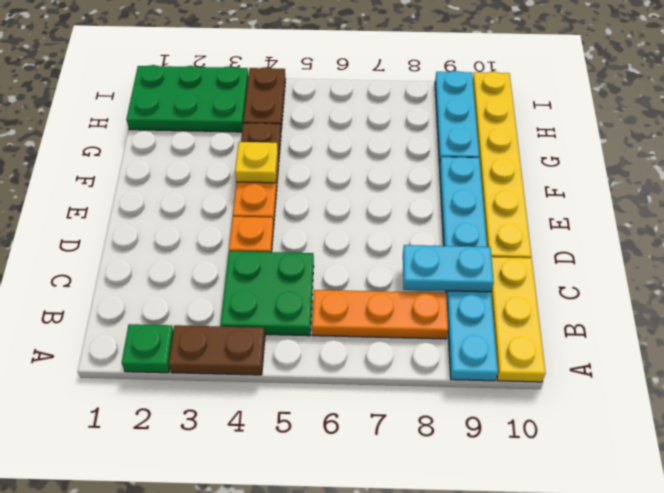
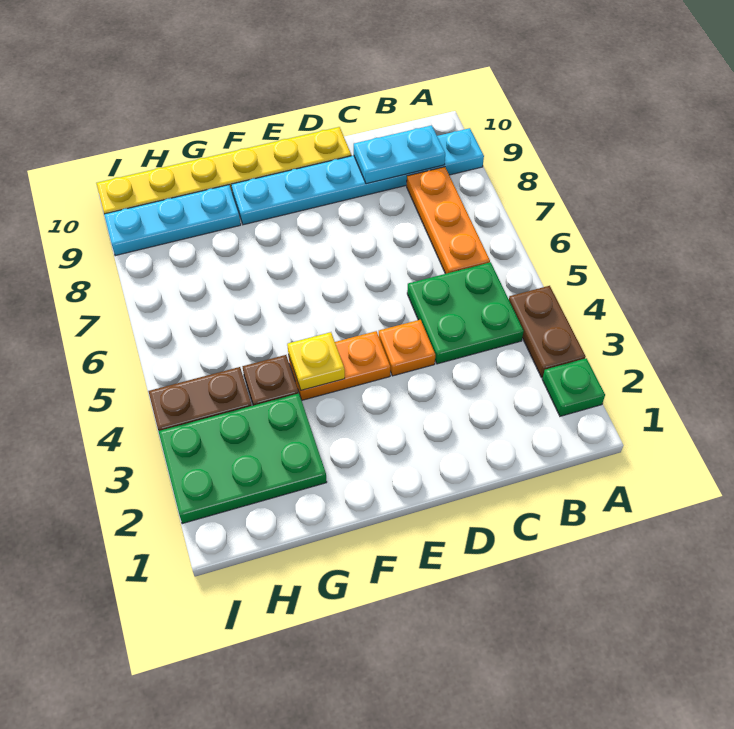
yellow 1x3 plate [491,257,546,382] -> none
cyan 1x2 plate [403,245,494,292] -> cyan 1x2 plate turned to [354,125,445,184]
green 2x3 plate [127,65,248,132] -> green 2x3 plate turned to [158,393,327,524]

